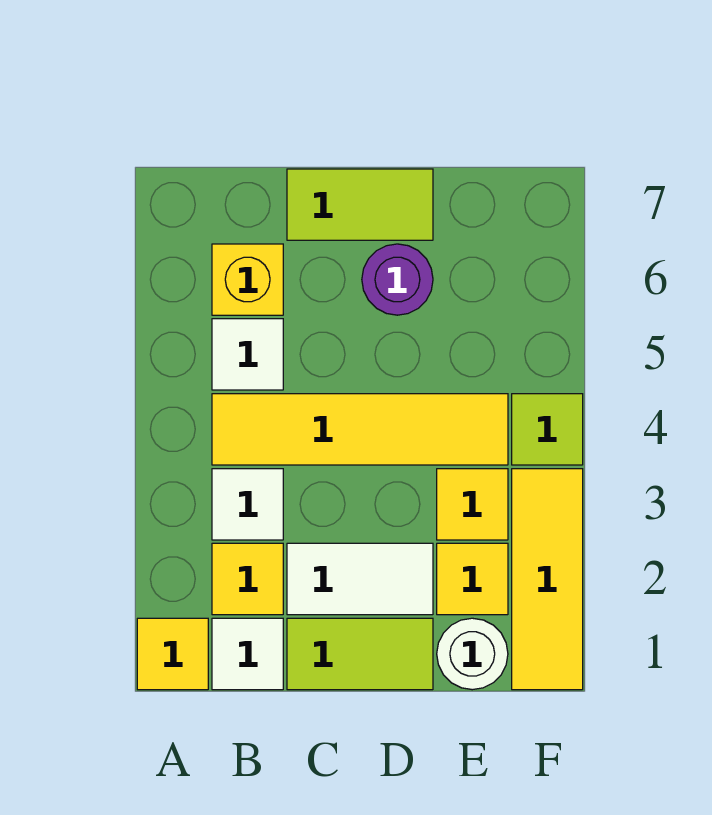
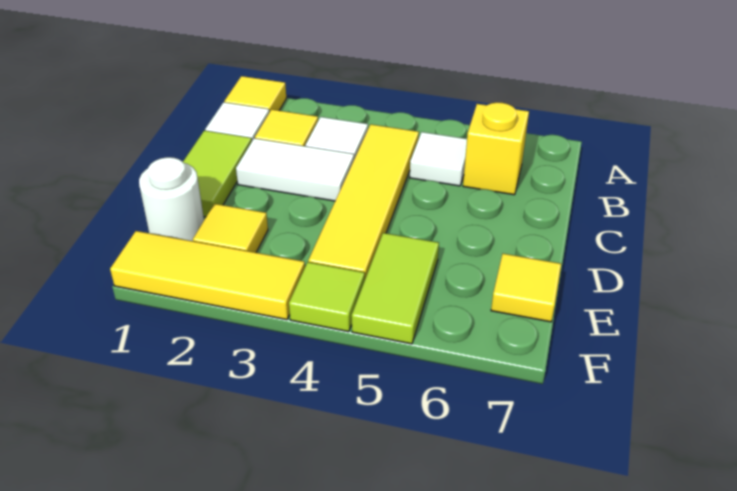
white 1x2 tile [287,543,433,615] -> white 1x2 tile turned to [236,138,354,201]
lime 1x2 tile [287,169,433,240] -> lime 1x2 tile moved to [352,233,439,344]
purple 1x1 round brick [362,244,433,315] -> none
yellow 1x1 tile [437,469,508,540] -> yellow 1x1 tile moved to [491,254,561,322]

